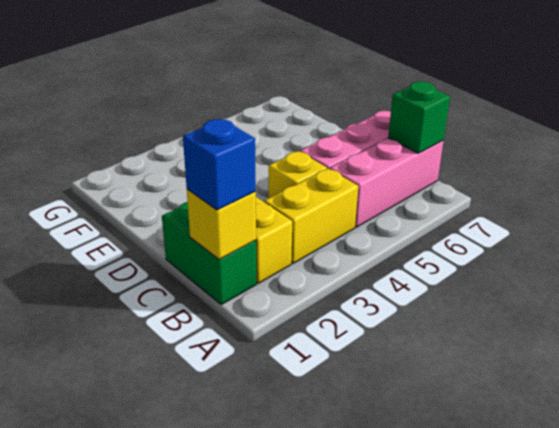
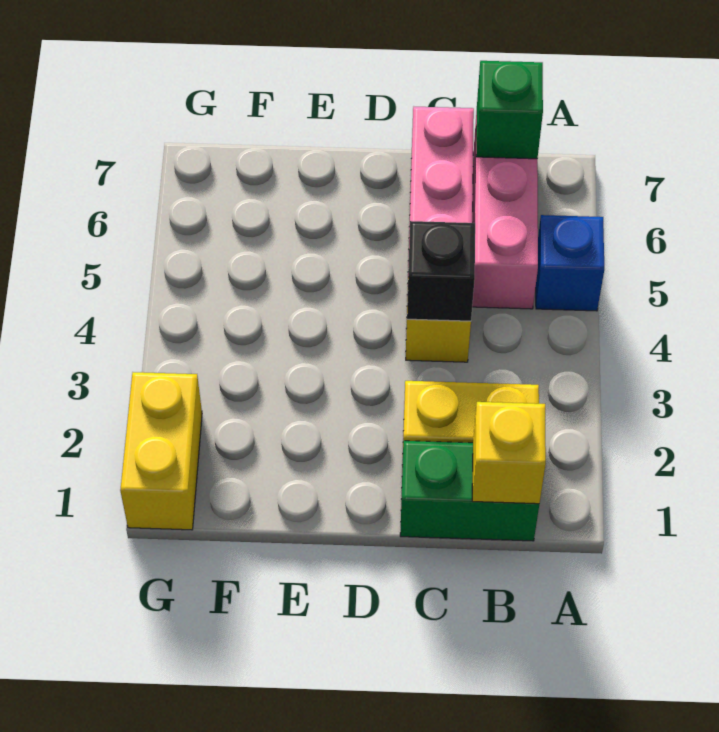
blue 1x1 brick [183,119,256,210] -> blue 1x1 brick moved to [536,215,604,311]
yellow 1x2 brick [264,168,358,263] -> yellow 1x2 brick moved to [120,372,202,530]
none -> black 1x1 brick [407,221,475,321]

